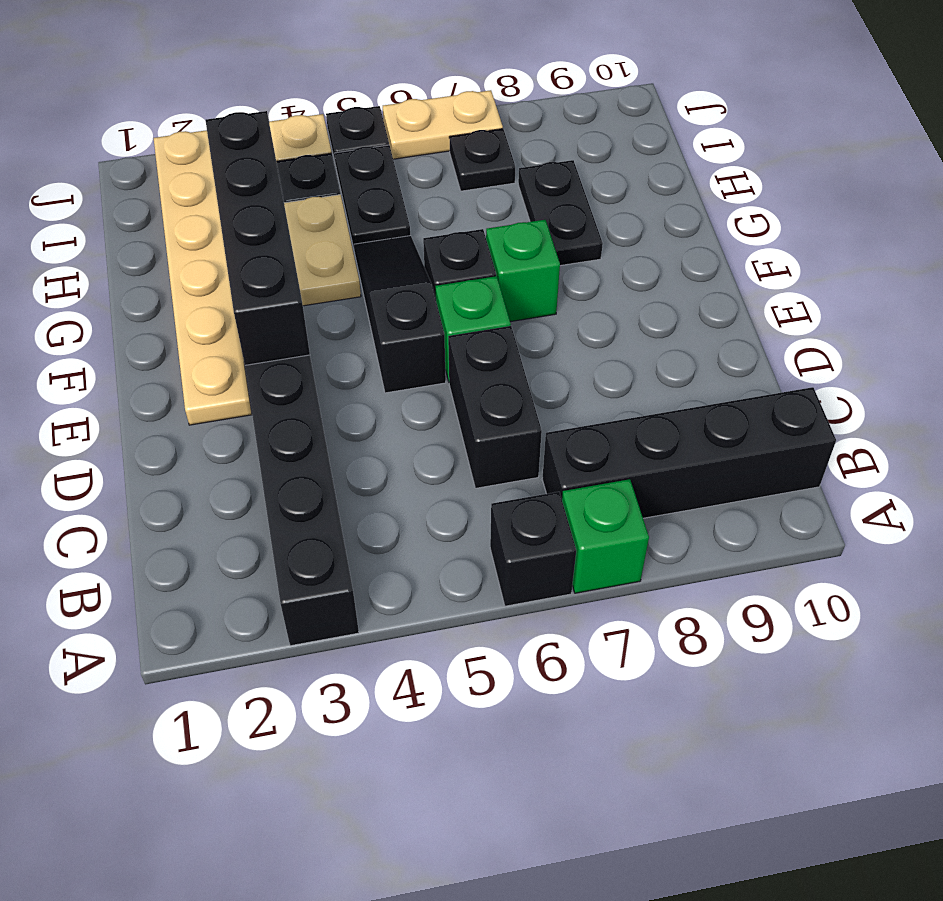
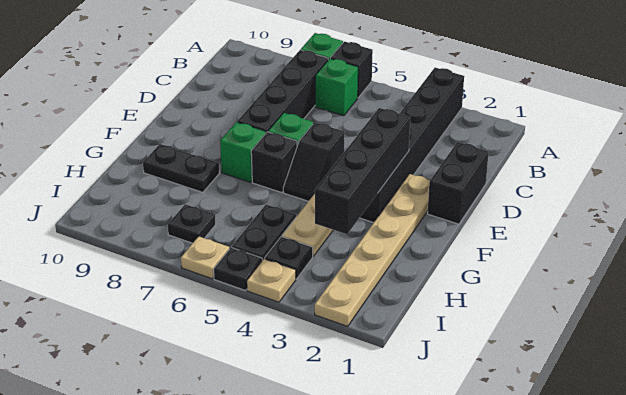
none -> green 1x1 brick [315,59,358,116]
black 1x4 brick [542,387,836,518] -> black 1x4 brick turned to [237,50,328,133]
black 1x2 brick [448,326,542,488] -> black 1x2 brick moved to [428,142,489,224]
black 1x3 slope [354,236,446,393] -> black 1x2 slope [283,122,345,201]
black 1x2 plate [518,160,603,266] -> black 1x2 plate turned to [143,144,219,192]
tan 1x2 plate [383,90,503,159] -> tan 1x1 plate [181,236,229,279]

